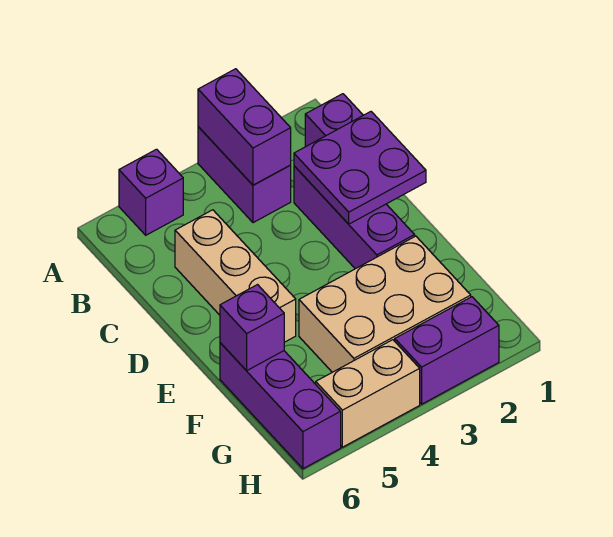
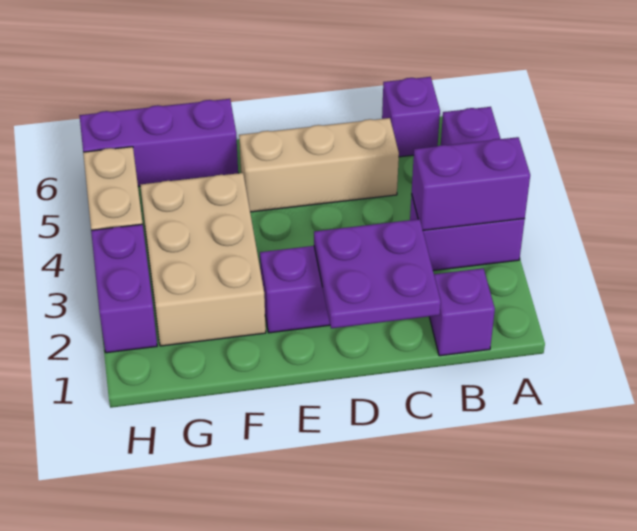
purple 1x1 brick [220,285,284,371] -> purple 1x1 brick moved to [382,77,440,157]

